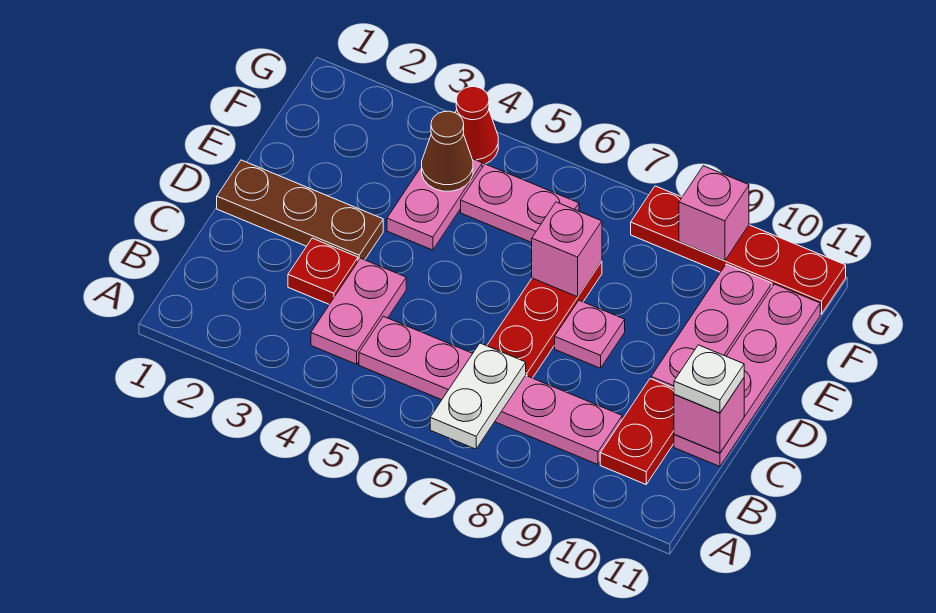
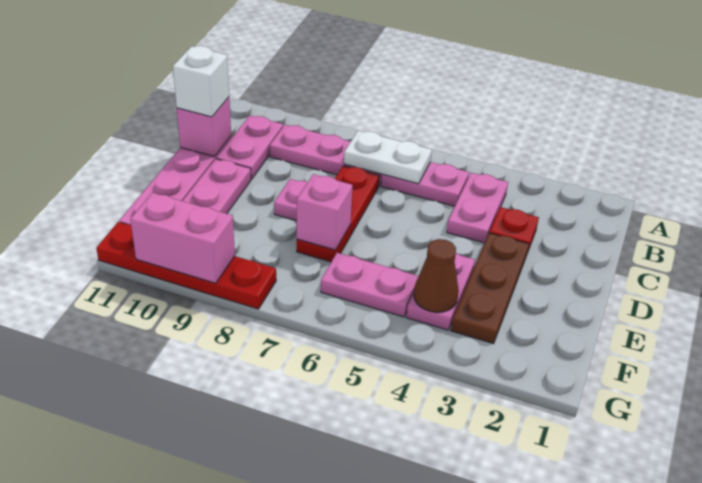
white 1x2 plate [430,343,526,449] -> white 1x2 plate turned to [344,131,432,184]
red 1x2 plate [600,379,674,484] -> pink 1x2 plate [216,115,283,179]
white 1x1 plate [674,345,744,413] -> white 1x1 brick [173,46,229,117]
brown 1x3 plate [217,160,383,261] -> brown 1x3 plate turned to [451,233,529,344]
red 1x1 cone [455,87,498,165] -> none
pink 1x1 brick [679,166,749,261] -> pink 1x2 brick [130,193,235,283]

